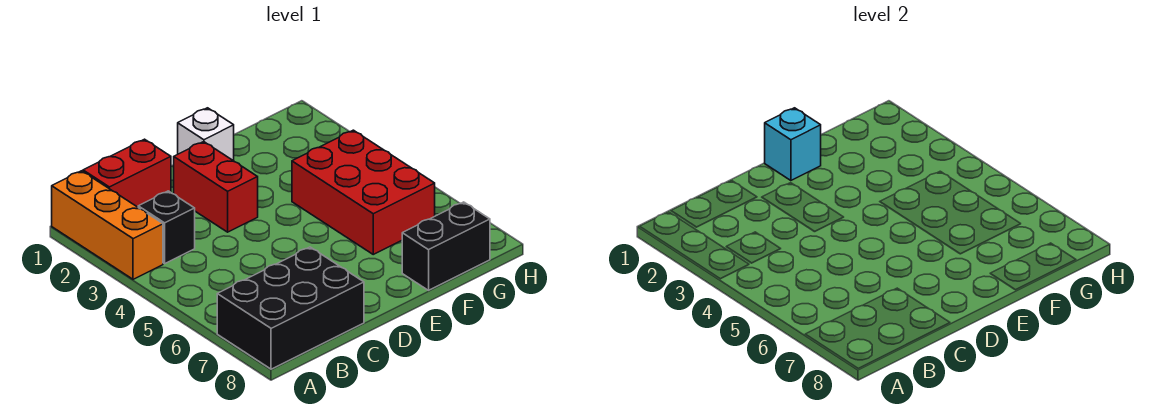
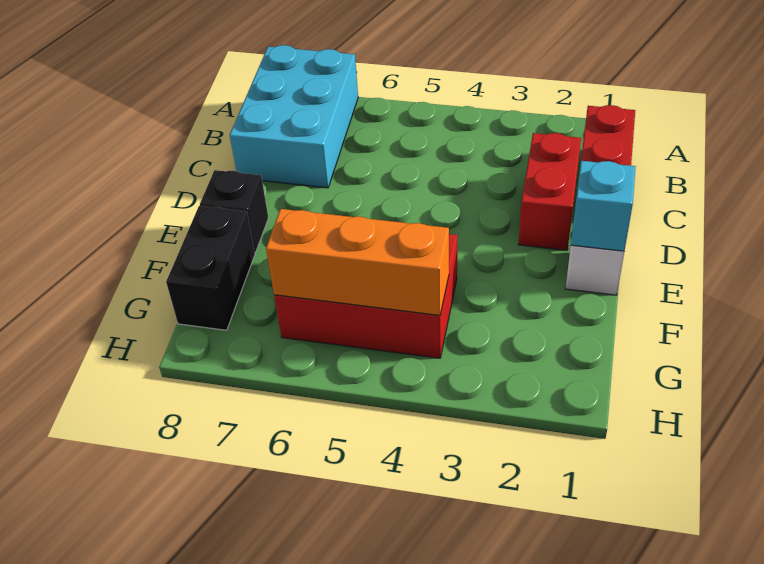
orange 1x3 brick [52,171,163,279] -> orange 1x3 brick moved to [266,209,449,315]
black 2x3 brick [217,247,364,369] -> cyan 2x3 brick [230,45,358,188]
black 1x1 brick [138,191,195,264] -> black 1x1 brick moved to [200,170,268,252]
red 1x2 brick [174,142,258,232] -> red 1x2 brick turned to [518,133,581,250]

